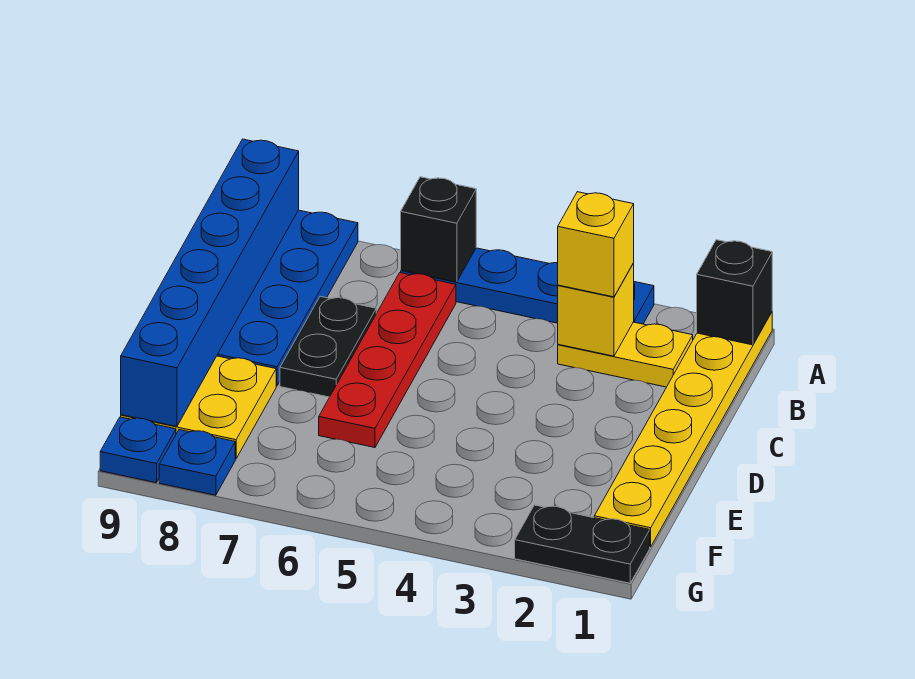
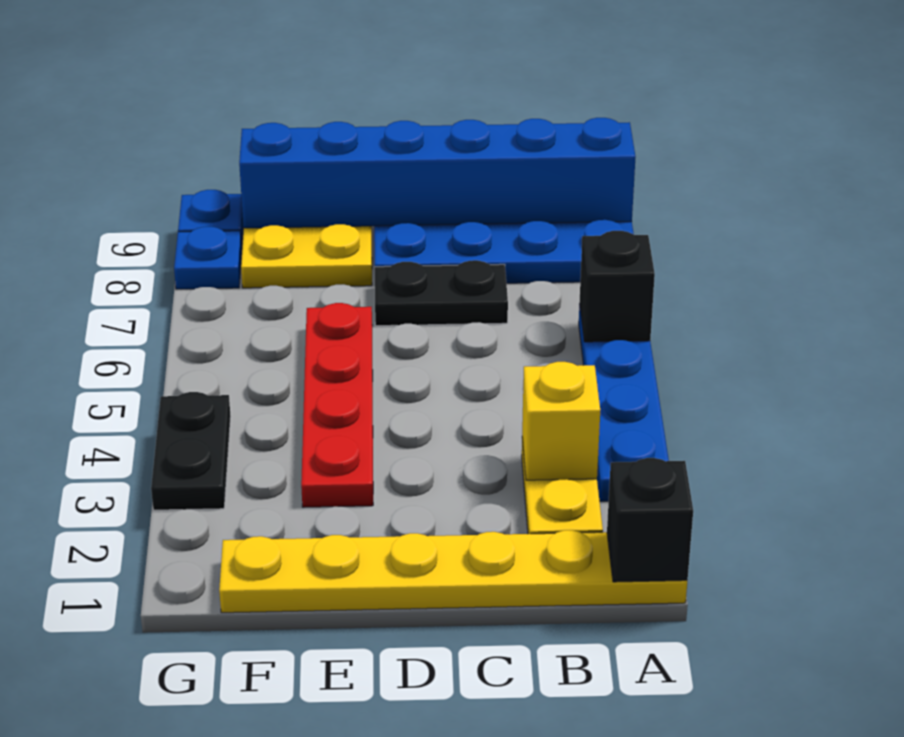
yellow 1x1 brick [558,192,634,297] -> none
red 1x4 plate [319,273,456,448] -> red 1x4 plate turned to [301,303,373,507]
black 1x2 plate [515,505,650,583] -> black 1x2 plate moved to [151,392,231,510]

